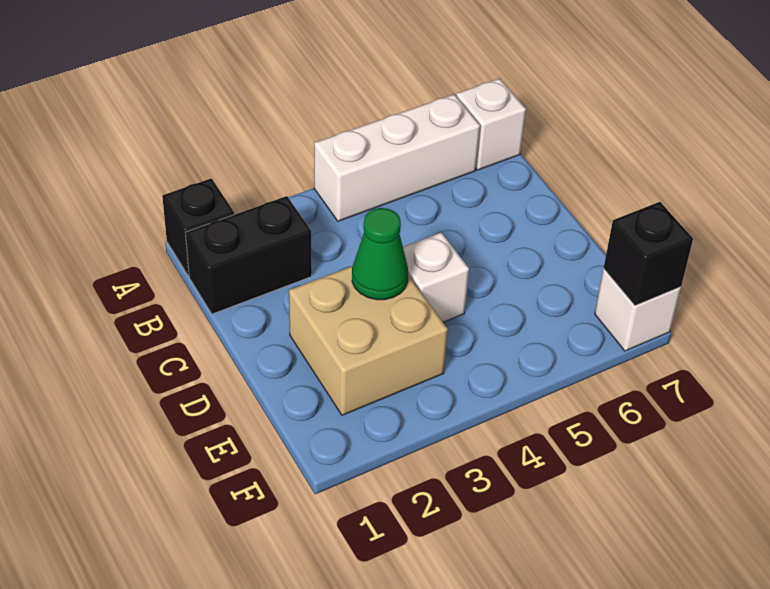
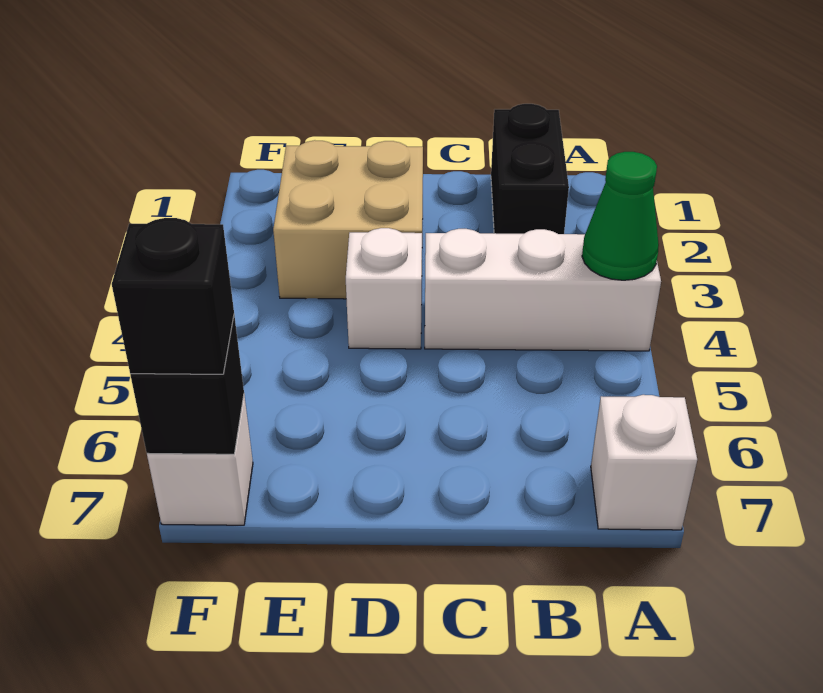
black 1x1 brick [162,178,234,276] -> black 1x1 brick moved to [112,218,234,374]
white 1x3 brick [314,94,480,221] -> white 1x3 brick turned to [425,229,661,351]
green 1x1 cone [352,208,408,300] -> green 1x1 cone moved to [582,152,659,280]

